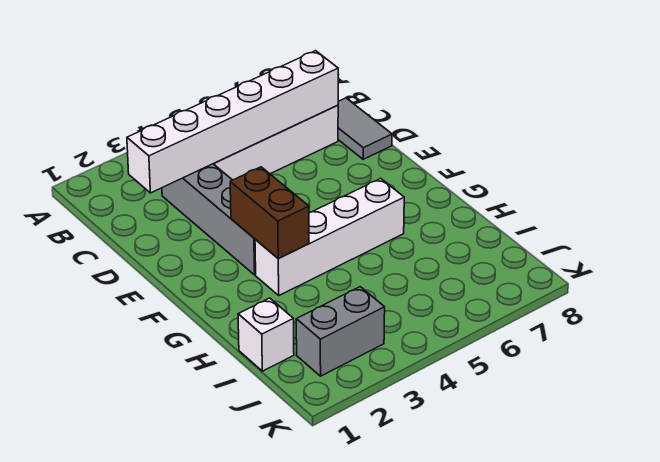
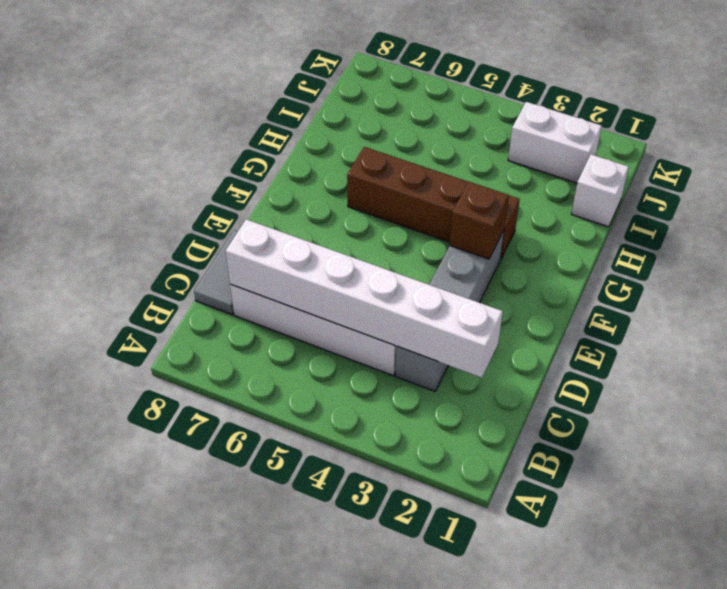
brown 1x2 brick [230,167,309,259] -> brown 1x1 brick [450,182,509,259]
white 1x4 brick [255,178,404,295] -> brown 1x4 brick [347,147,520,260]
grey 1x2 brick [296,287,385,376] -> white 1x2 brick [508,102,602,183]

